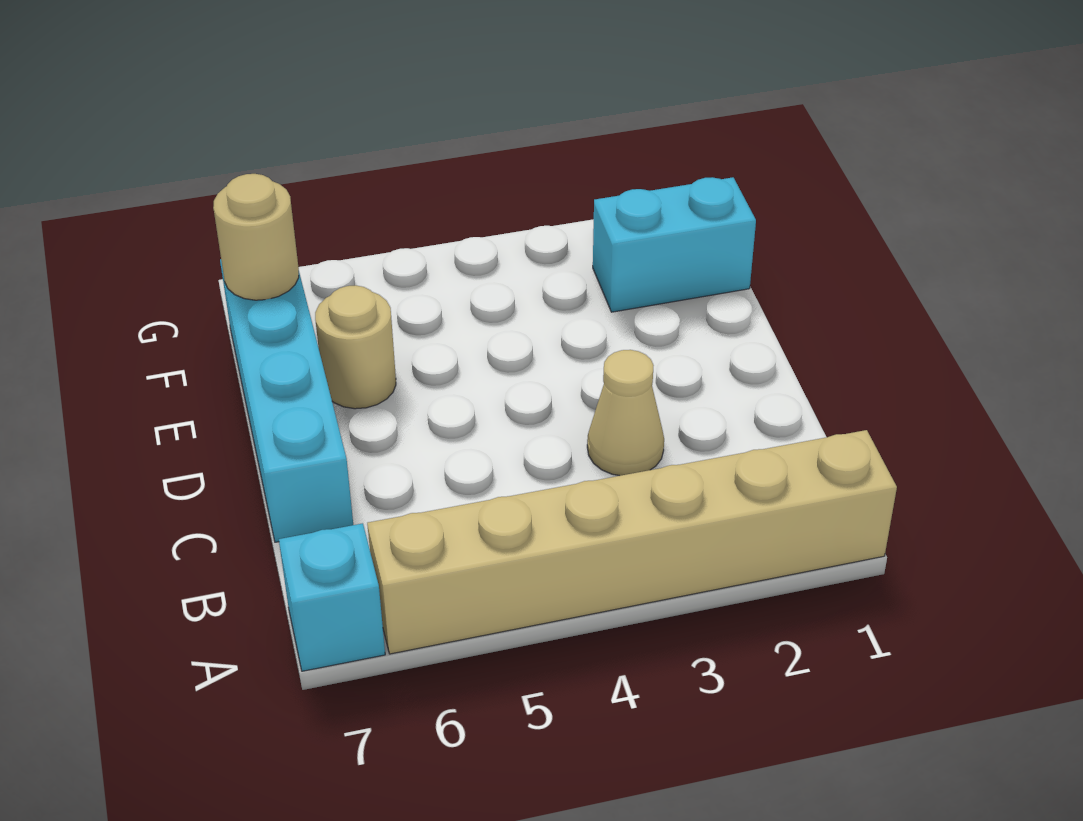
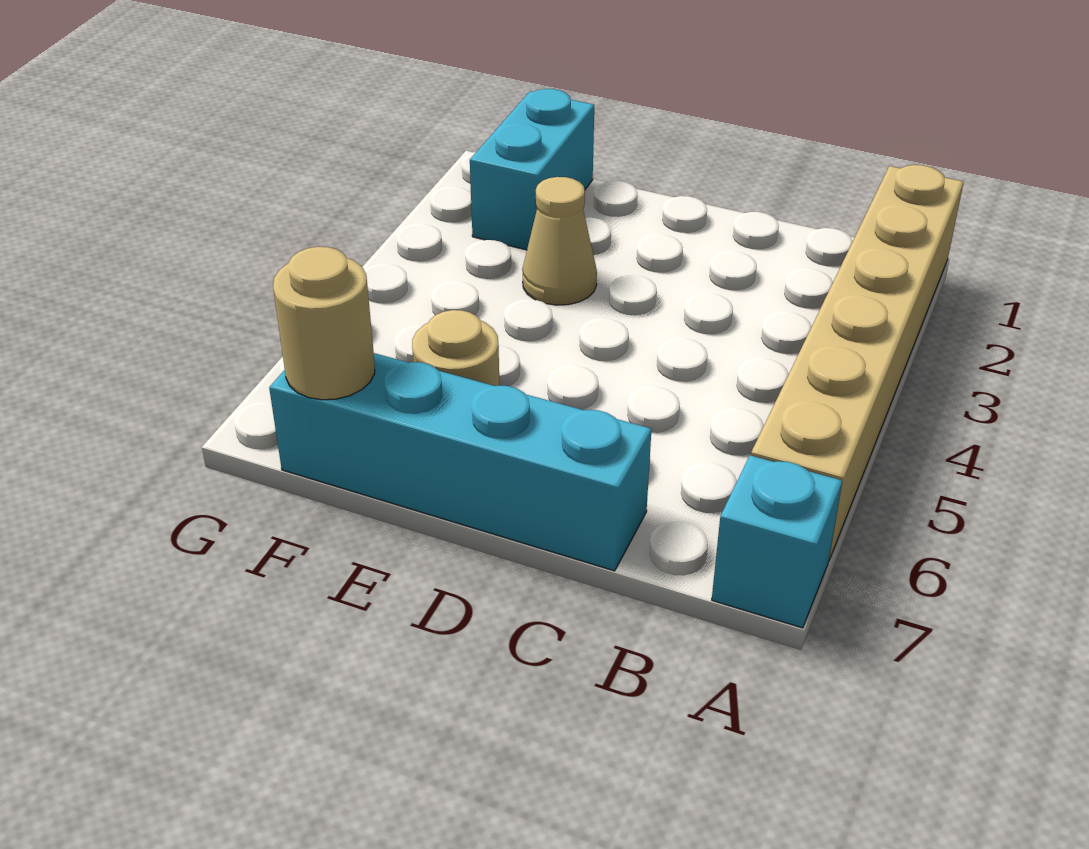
tan 1x1 cone [587,350,664,476] -> tan 1x1 cone moved to [522,177,597,305]

